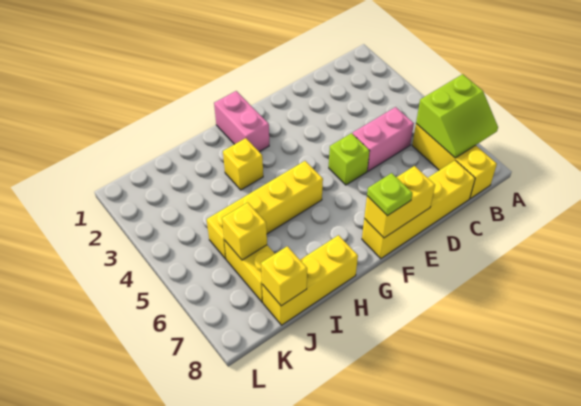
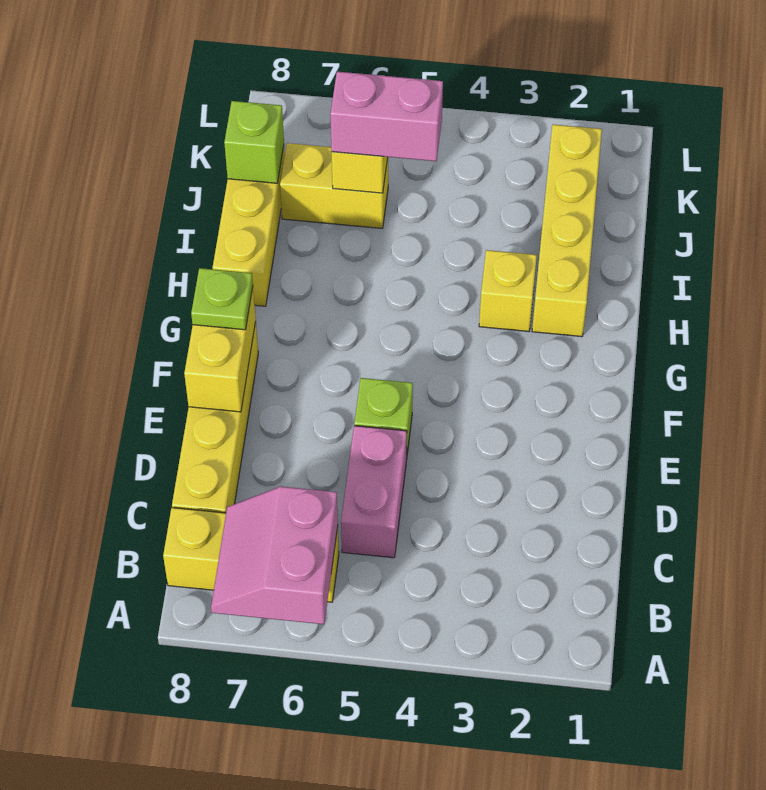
lime 2x2 slope [416,74,498,158] -> pink 2x2 slope [211,486,338,624]
pink 1x2 brick [214,91,269,152] -> pink 1x2 brick moved to [330,72,443,161]
yellow 1x4 brick [207,161,323,259] -> yellow 1x4 brick moved to [532,125,602,337]
yellow 1x1 brick [261,246,307,306] -> lime 1x1 brick [224,101,284,183]

